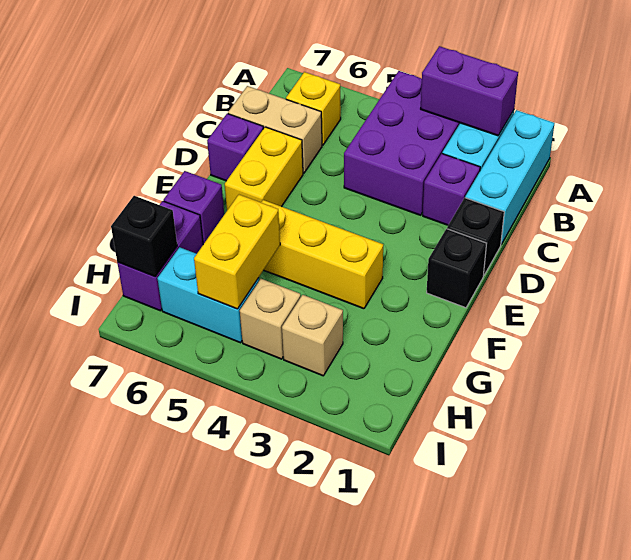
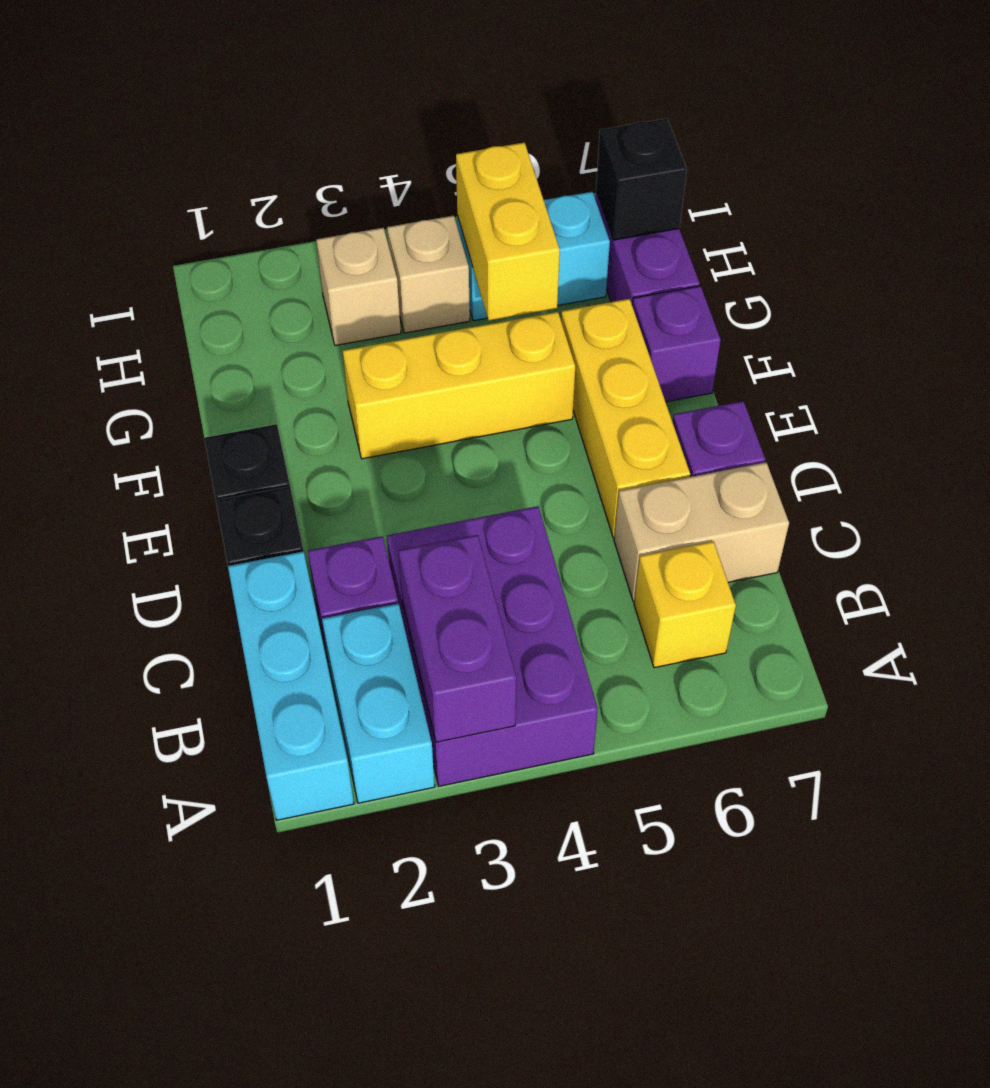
purple 1x2 brick [421,46,518,136] -> purple 1x2 brick turned to [398,535,516,742]
yellow 1x2 brick [225,127,303,210] -> yellow 1x3 brick [561,299,690,538]

